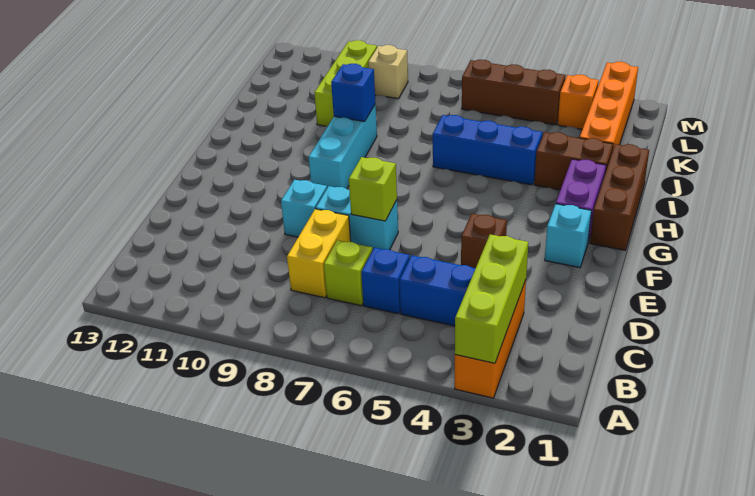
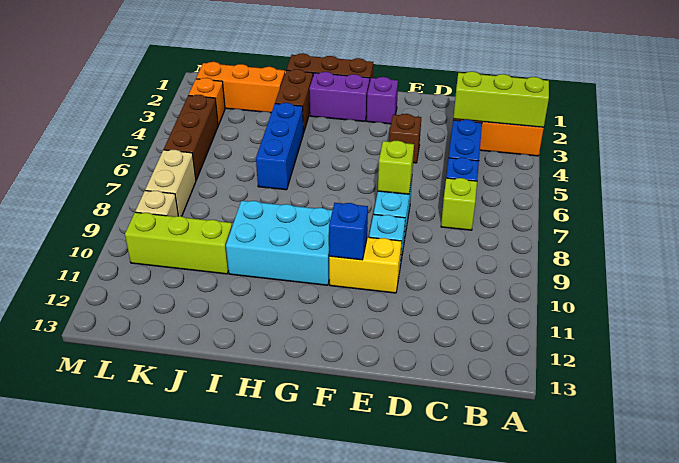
yellow 1x2 brick [287,209,351,298] -> yellow 1x2 brick moved to [329,237,402,293]
cyan 1x1 brick [545,204,591,268] -> purple 1x1 brick [367,77,398,124]
cyan 1x3 brick [308,104,377,189] -> cyan 2x3 brick [226,201,333,285]
blue 1x1 brick [331,63,375,122] -> blue 1x1 brick moved to [329,203,368,260]
orange 1x4 brick [580,62,638,151] -> orange 1x3 brick [196,62,285,113]
none -> tan 1x2 brick [145,150,196,216]

